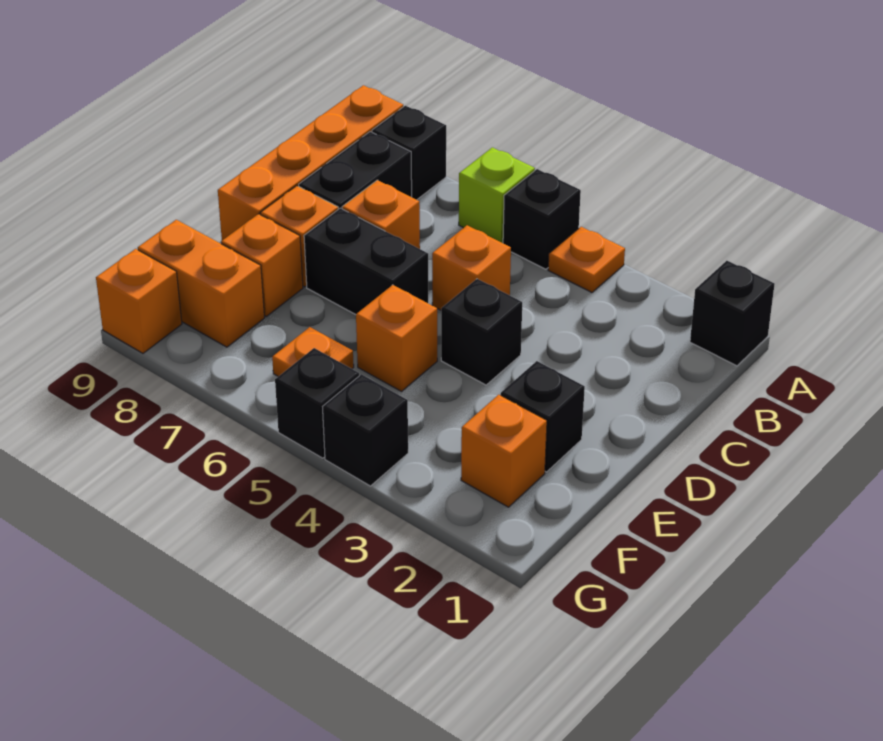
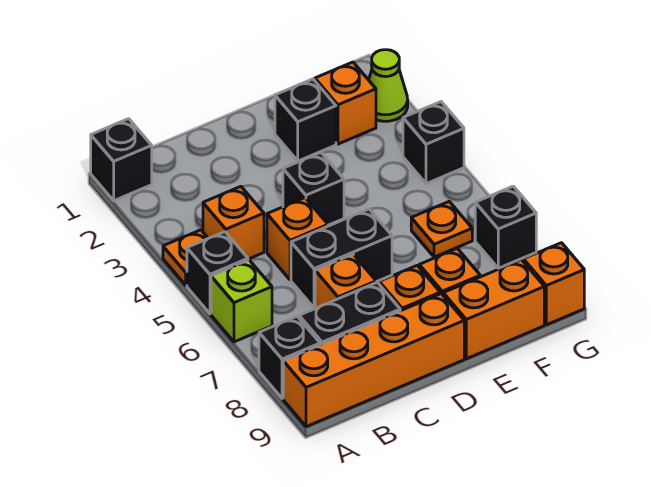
black 1x2 brick [304,208,428,315] -> black 1x2 brick turned to [291,209,392,308]
orange 1x1 brick [356,285,437,392] -> orange 1x1 brick moved to [203,187,264,259]
orange 1x2 brick [138,220,265,347] -> orange 1x2 brick turned to [443,260,544,359]
none -> lime 1x1 cone [369,50,408,121]
black 1x1 brick [275,348,360,458] -> black 1x1 brick moved to [475,186,536,268]

